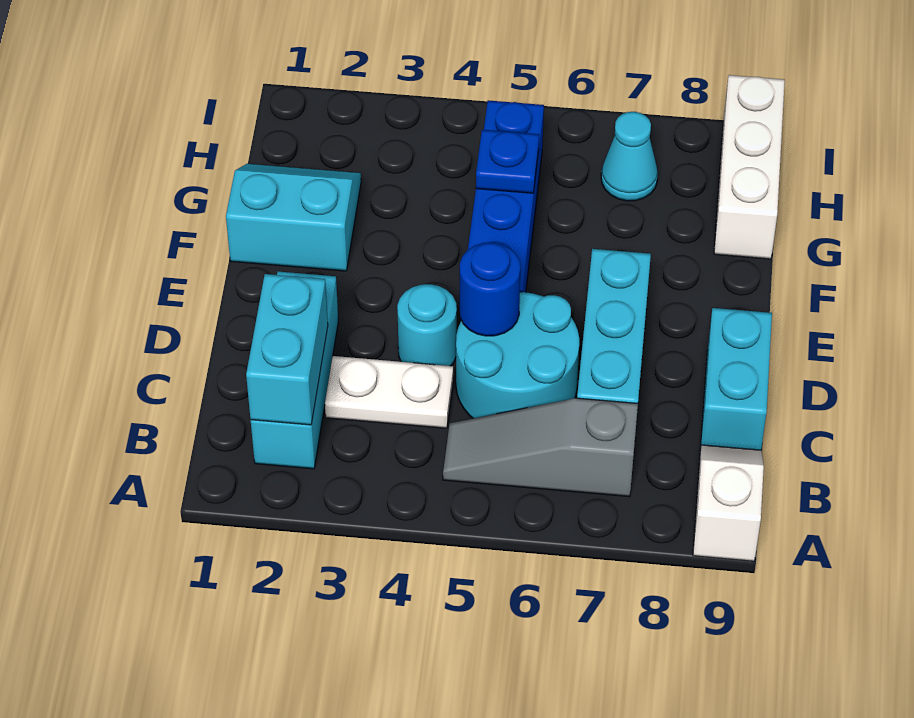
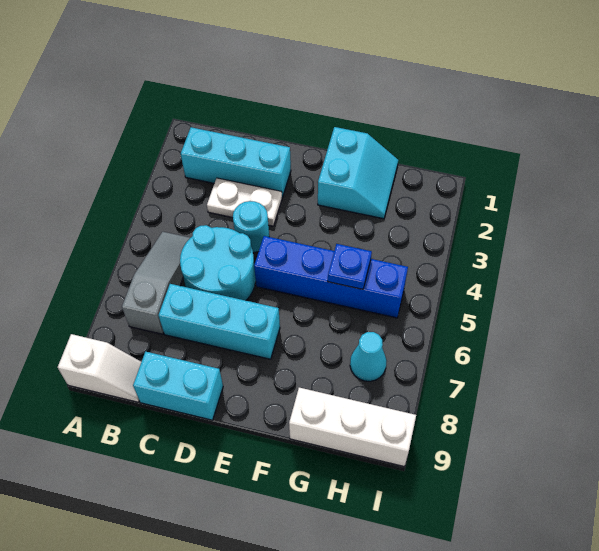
cyan 1x2 brick [246,274,328,425] -> none
white 1x2 plate [325,356,453,428] -> white 1x2 plate turned to [207,178,282,226]
blue 1x1 round brick [460,242,520,336] -> none

